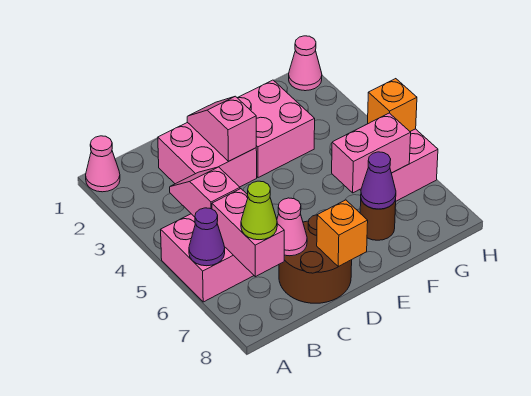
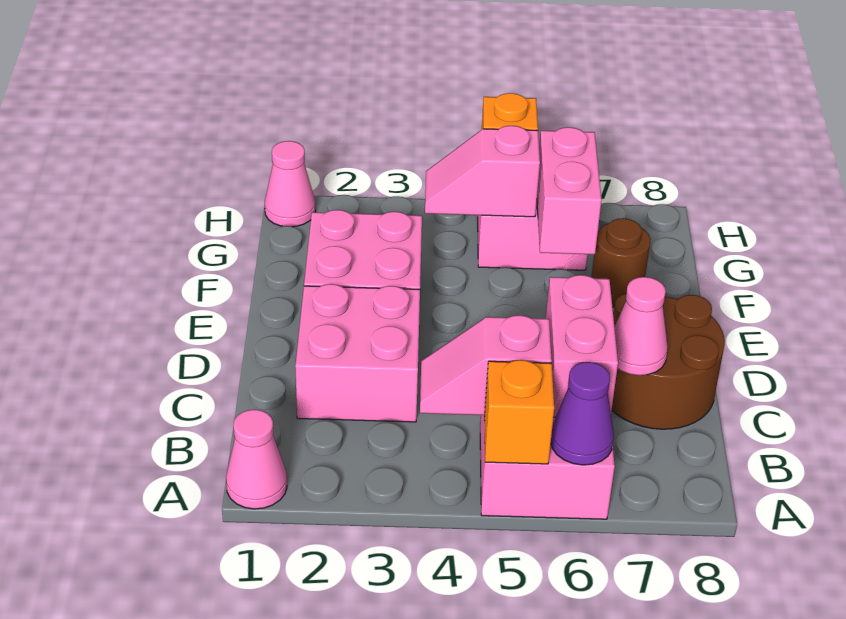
pink 1x2 brick [212,189,284,277] -> pink 1x2 brick turned to [546,275,618,417]
lime 1x1 cone [241,181,277,240] -> none
pink 1x2 slope [187,96,256,161] -> pink 1x2 slope moved to [425,126,540,217]
orange 1x1 brick [317,200,368,267] -> orange 1x1 brick moved to [484,360,554,464]
purple 1x1 cone [361,152,396,209] -> none

